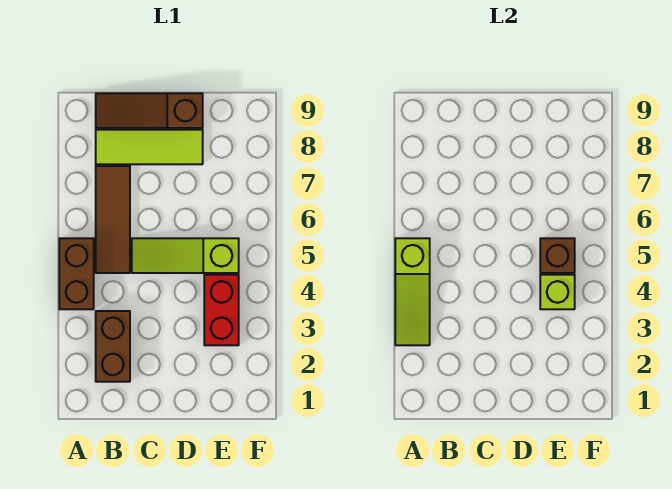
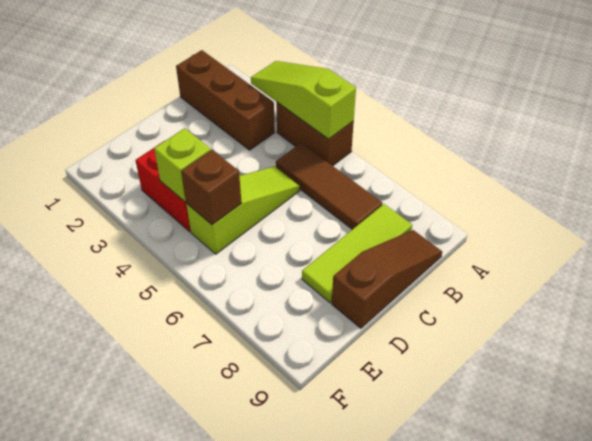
brown 1x2 brick [96,311,130,382] -> brown 1x3 brick [176,50,275,150]

